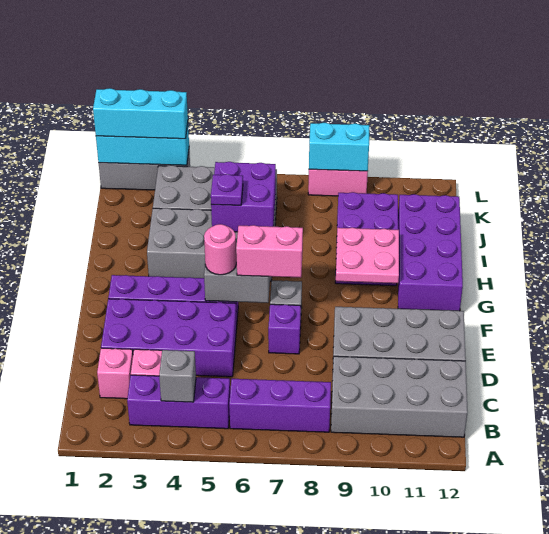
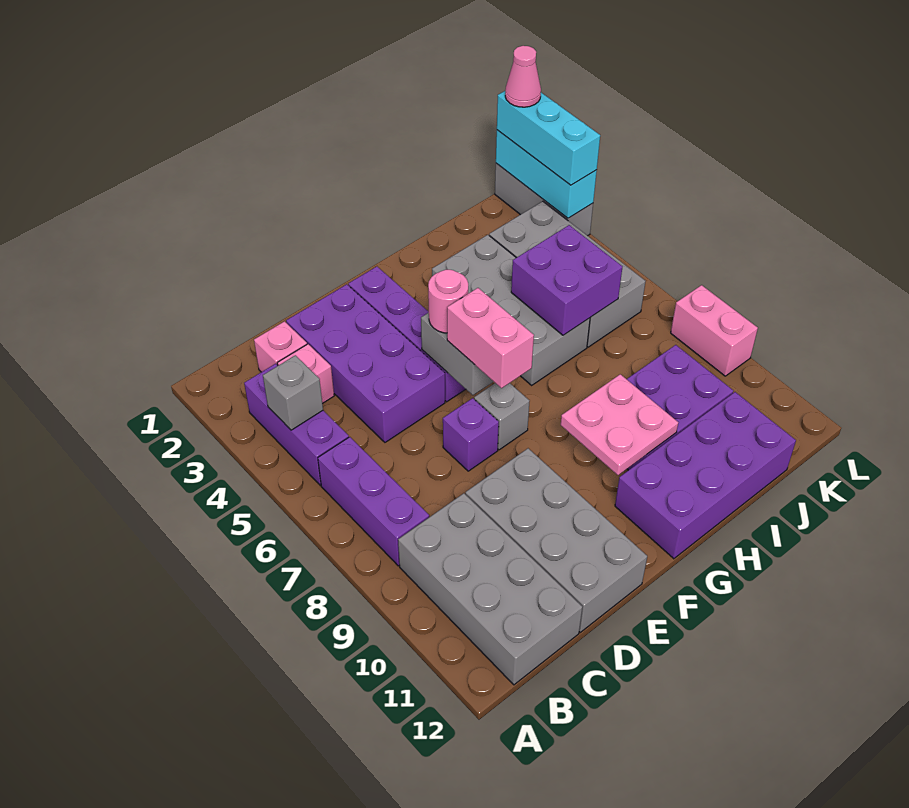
purple 1x1 plate [211,174,243,205] -> none
none -> pink 1x1 cone [505,46,541,107]
cyan 1x2 brick [309,123,369,171] -> none

